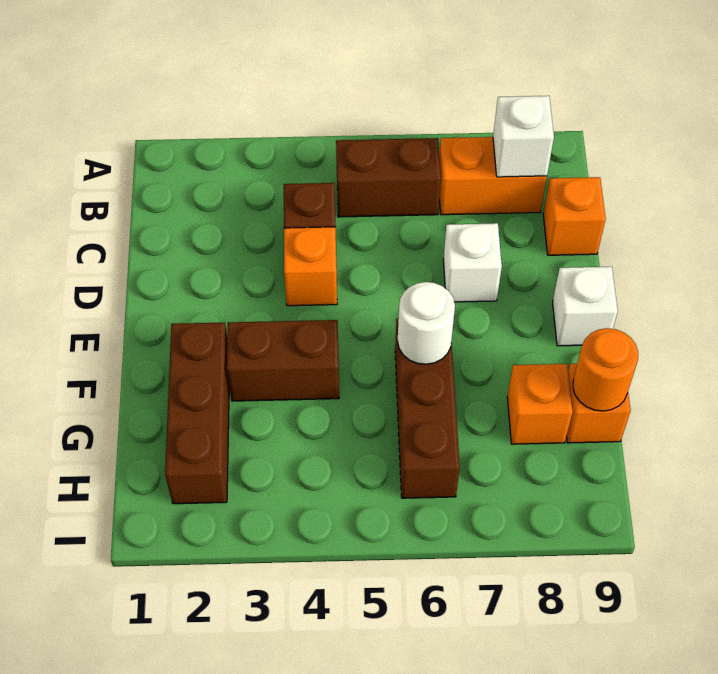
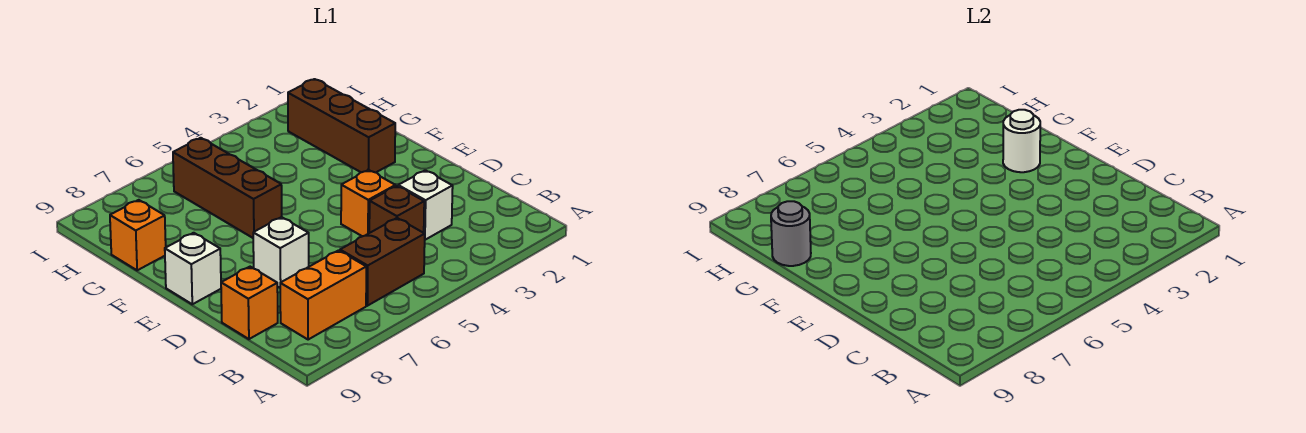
white 1x1 brick [493,96,554,177] -> white 1x1 brick moved to [398,170,453,240]
brown 1x2 brick [227,320,339,401] -> none
white 1x1 round brick [398,282,455,364] -> white 1x1 round brick moved to [1003,110,1040,172]
orange 1x1 brick [507,364,573,444] -> none
orange 1x1 round brick [573,328,638,411] -> grey 1x1 round brick [771,201,811,266]

